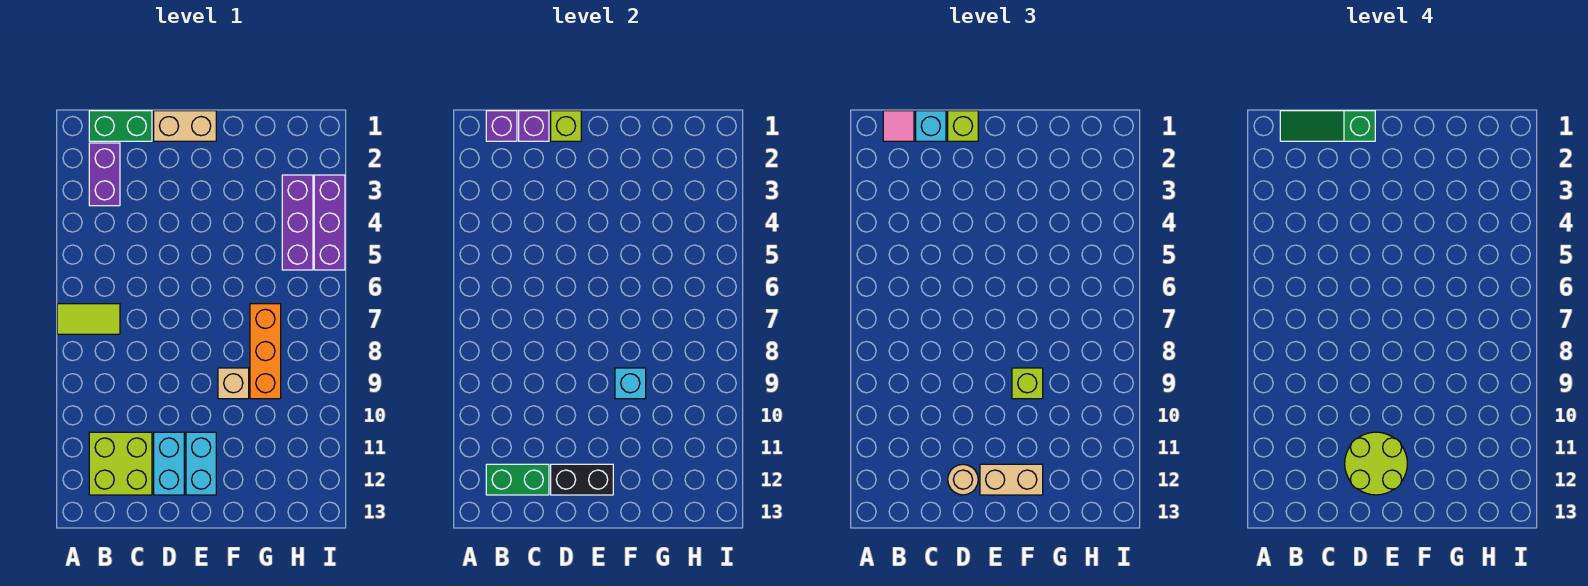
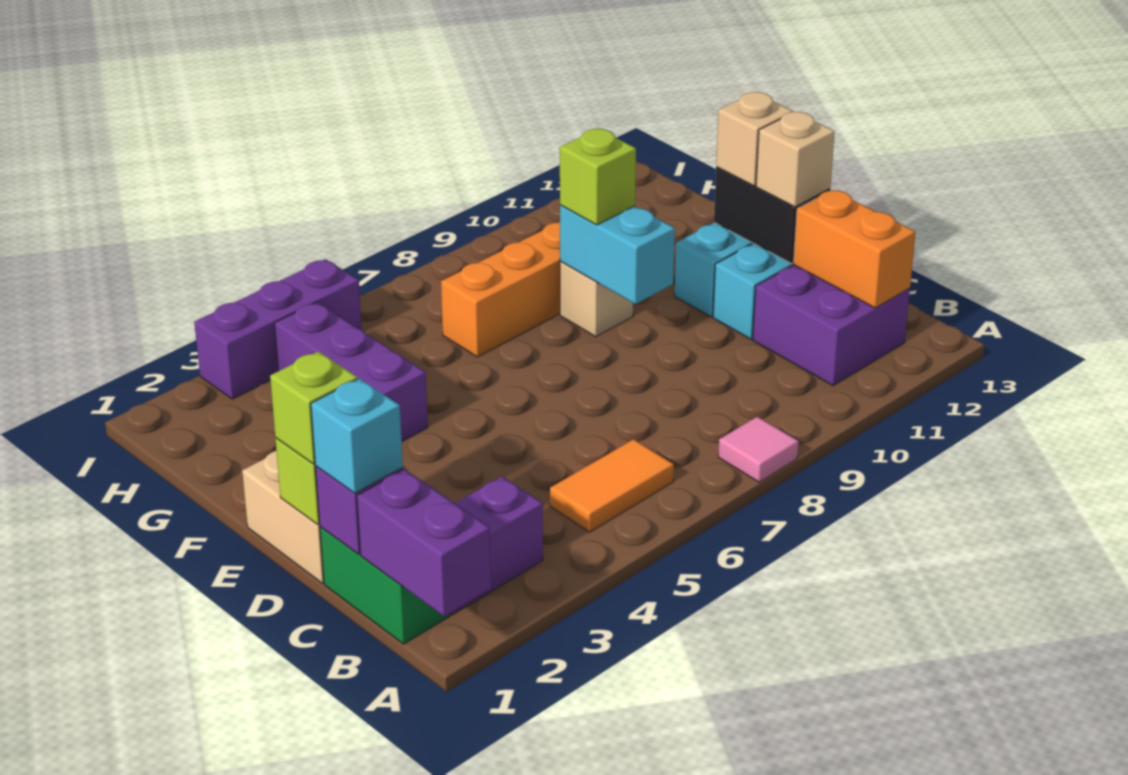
lime 1x2 tile [57,304,120,334] -> none
purple 1x1 brick [486,111,517,141] -> purple 1x2 brick [357,469,491,616]
pink 1x1 tile [883,111,914,141] -> pink 1x1 tile moved to [718,417,799,482]
green 1x3 slope [1280,111,1375,141] -> none
none -> orange 1x2 tile [550,439,674,532]
lime 2x2 brick [89,432,152,495] -> purple 2x2 brick [753,265,910,386]
green 1x2 brick [486,464,549,495] -> orange 1x2 brick [793,190,916,308]
lime 2x2 round brick [1345,432,1407,495] -> none
tan 1x1 round brick [948,464,978,495] -> tan 1x1 brick [756,112,835,207]
tan 1x2 brick [980,464,1043,495] -> tan 1x1 brick [716,92,793,186]
cyan 1x1 brick [615,368,646,399] -> cyan 1x2 brick [560,205,675,304]
purple 1x3 brick [282,175,313,270] -> purple 1x3 brick turned to [275,302,428,442]

